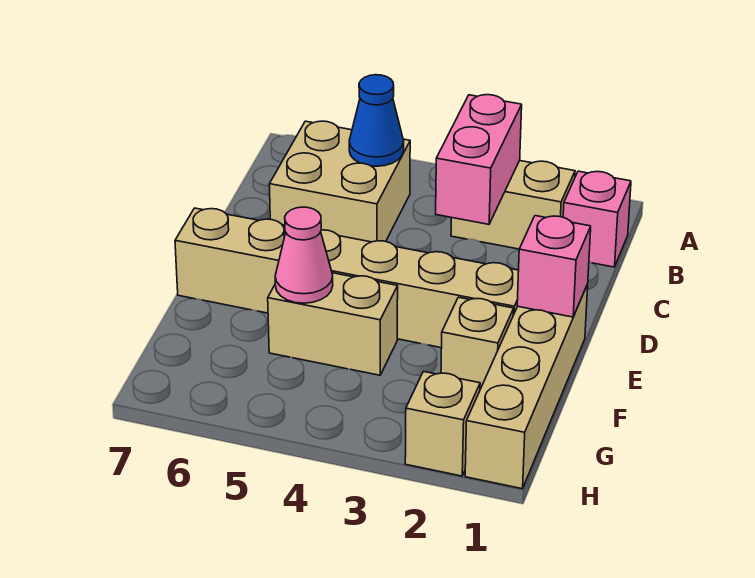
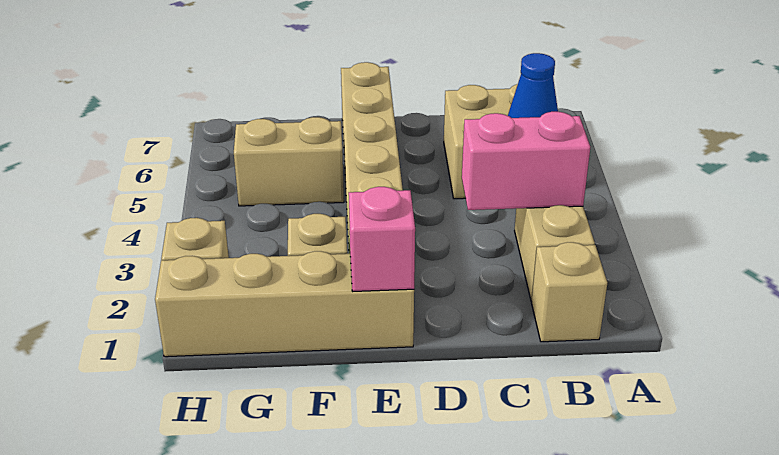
pink 1x1 brick [563,171,631,267] -> tan 1x1 brick [532,242,607,342]
tan 1x2 brick [268,273,398,375] -> tan 1x2 brick turned to [234,117,344,206]
pink 1x1 cone [275,207,333,303] -> none

